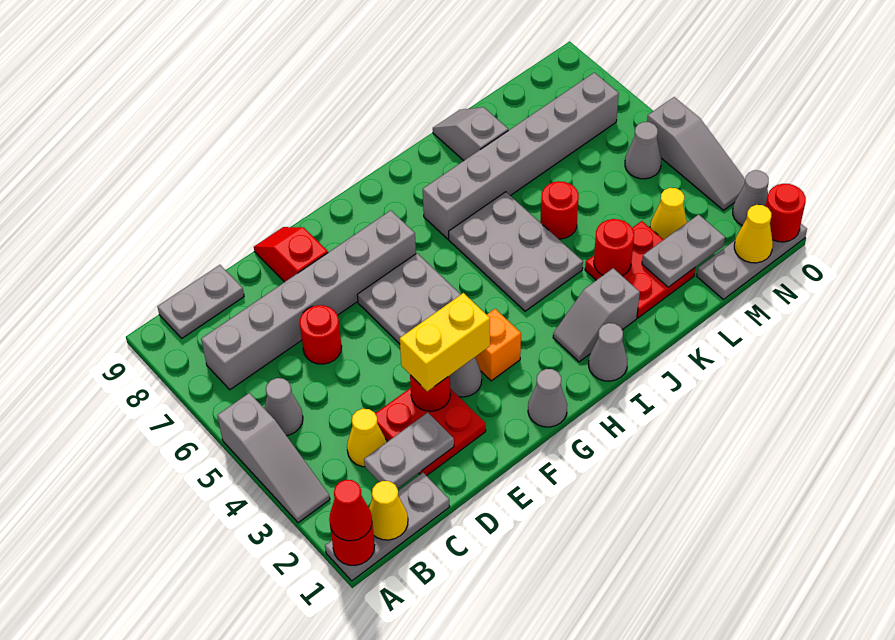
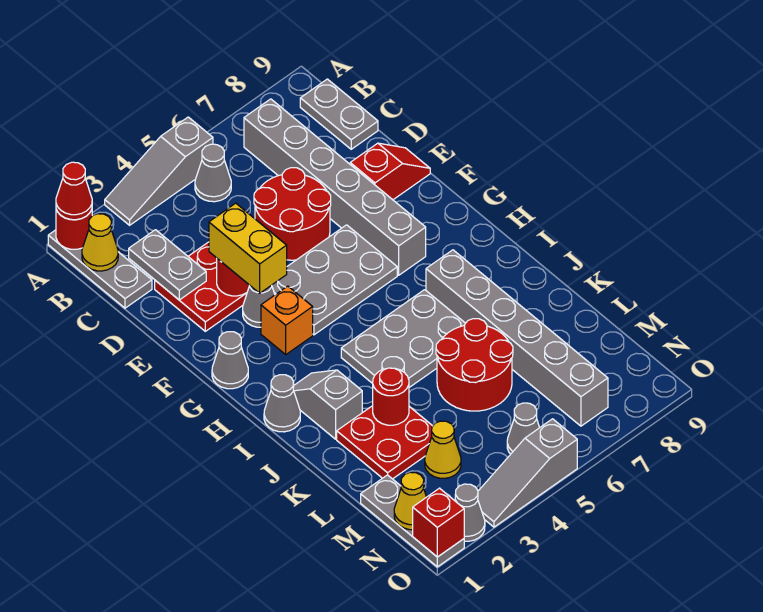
yellow 1x1 cone [347,409,386,467] -> none
red 1x1 round brick [300,305,342,364] -> red 2x2 round brick [254,168,331,260]
red 1x1 round brick [540,181,579,239] -> red 2x2 round brick [436,319,513,411]
grey 1x2 slope [433,107,508,161] -> none
grey 1x2 plate [642,214,725,287] -> none
red 1x1 round brick [766,184,806,242] -> red 1x1 brick [413,488,464,557]

